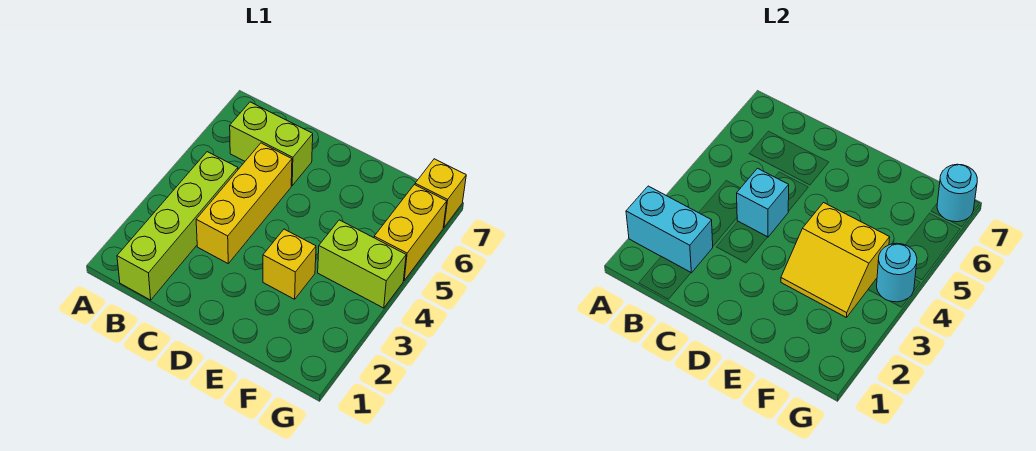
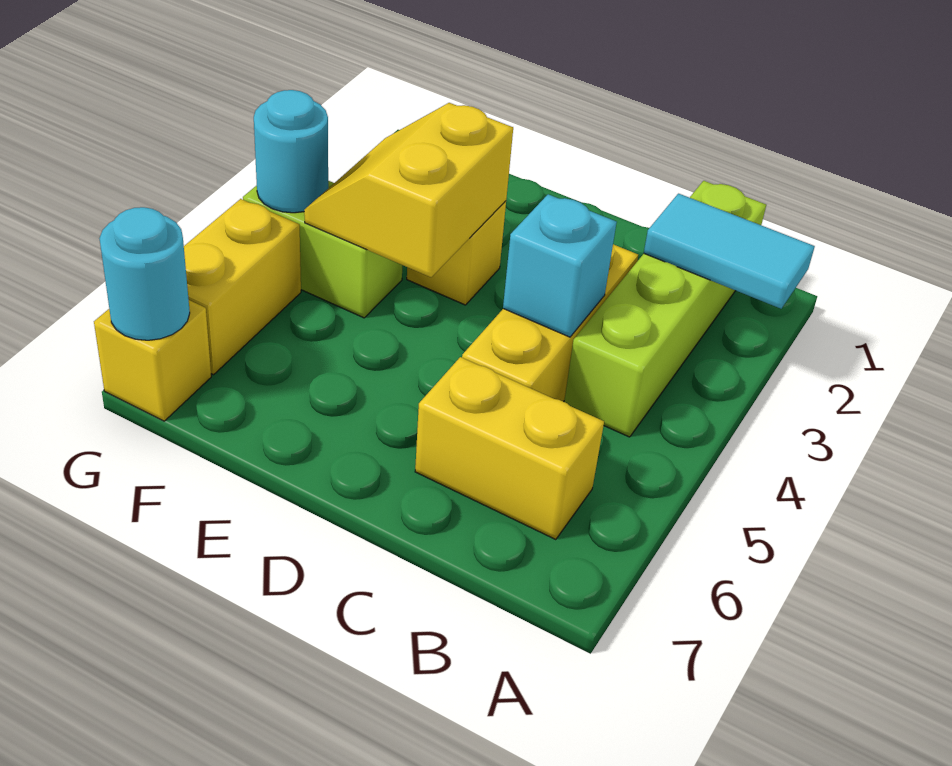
cyan 1x2 brick [626,186,713,273] -> cyan 1x2 tile [644,194,815,309]
lime 1x2 brick [230,102,313,186] -> yellow 1x2 brick [415,357,604,540]
yellow 2x2 slope [781,203,890,318] -> yellow 2x2 slope turned to [304,103,513,277]

